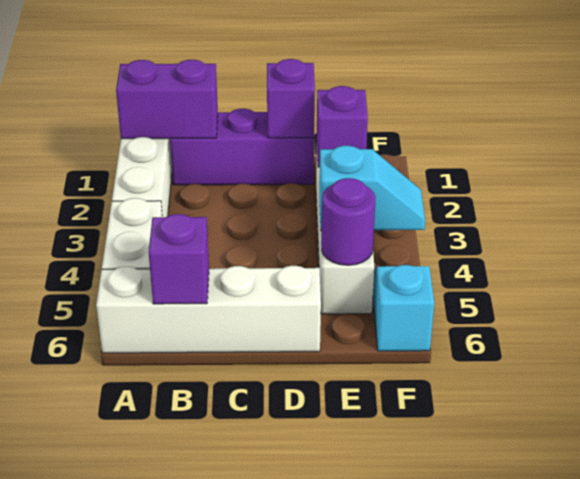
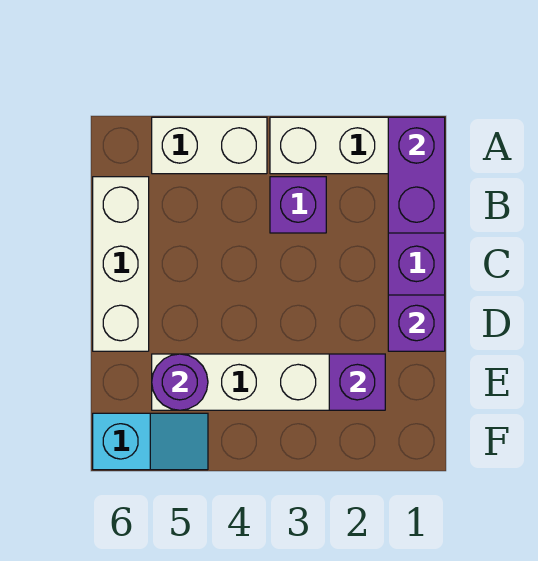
white 1x4 brick [96,266,321,353] -> white 1x3 brick [93,177,149,351]
purple 1x1 brick [149,214,209,304] -> purple 1x1 brick moved to [270,177,326,233]
cyan 1x2 slope [319,146,425,231] -> none

